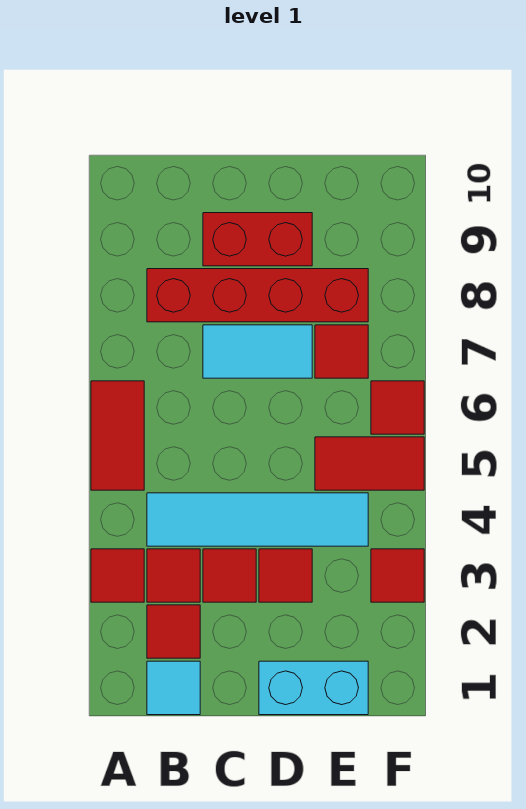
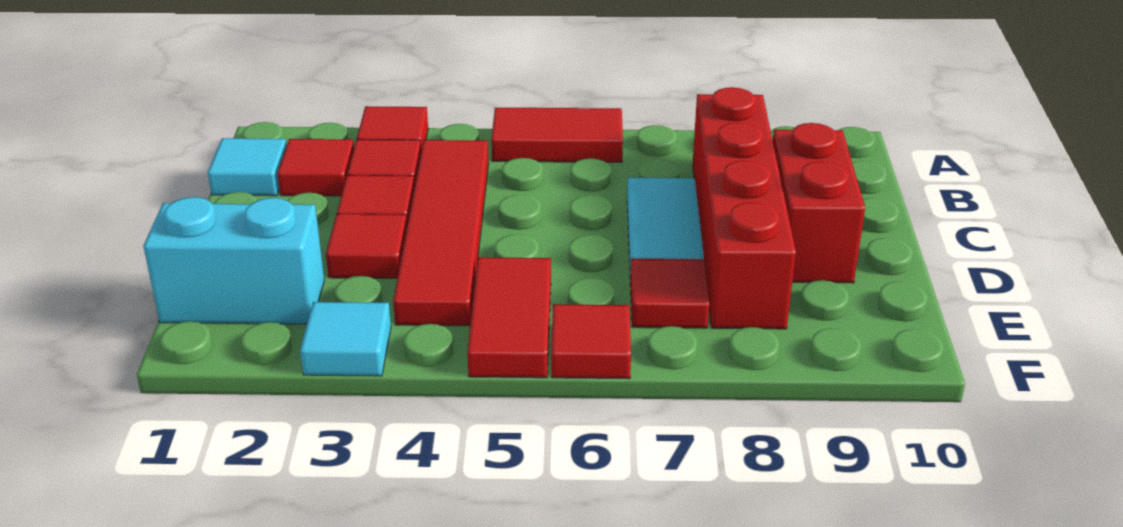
cyan 1x4 tile [147,493,368,546] -> red 1x4 tile [393,140,489,326]
cyan 1x2 brick [259,661,368,715] -> cyan 1x2 brick turned to [143,197,324,324]
red 1x1 tile [371,549,424,602] -> cyan 1x1 tile [300,302,391,376]

